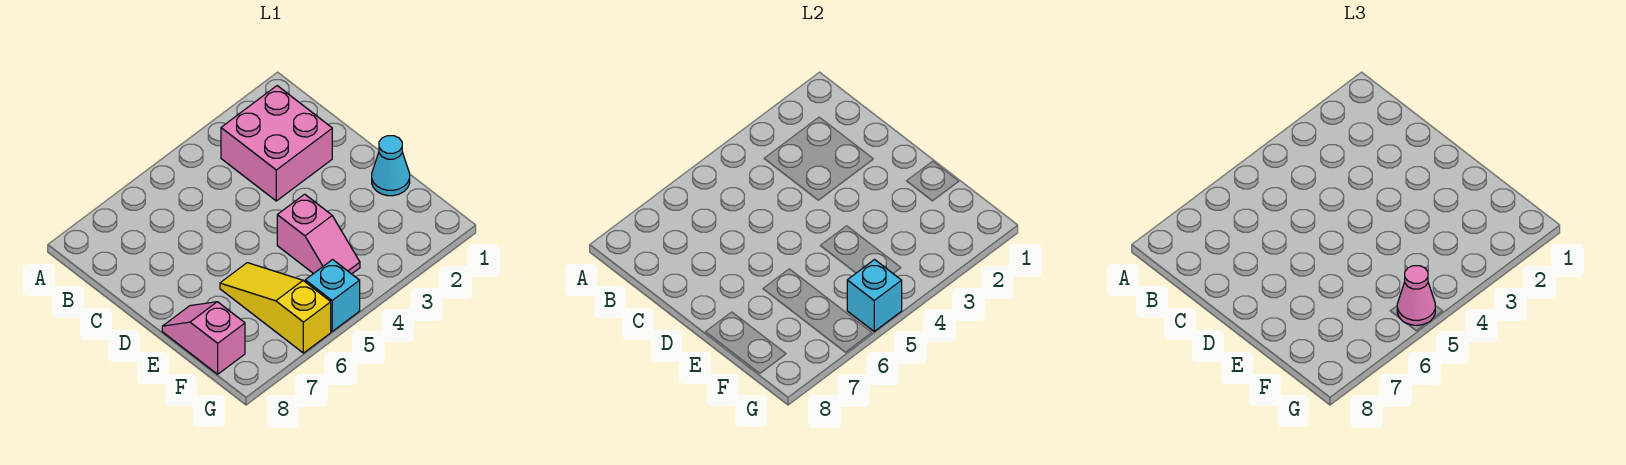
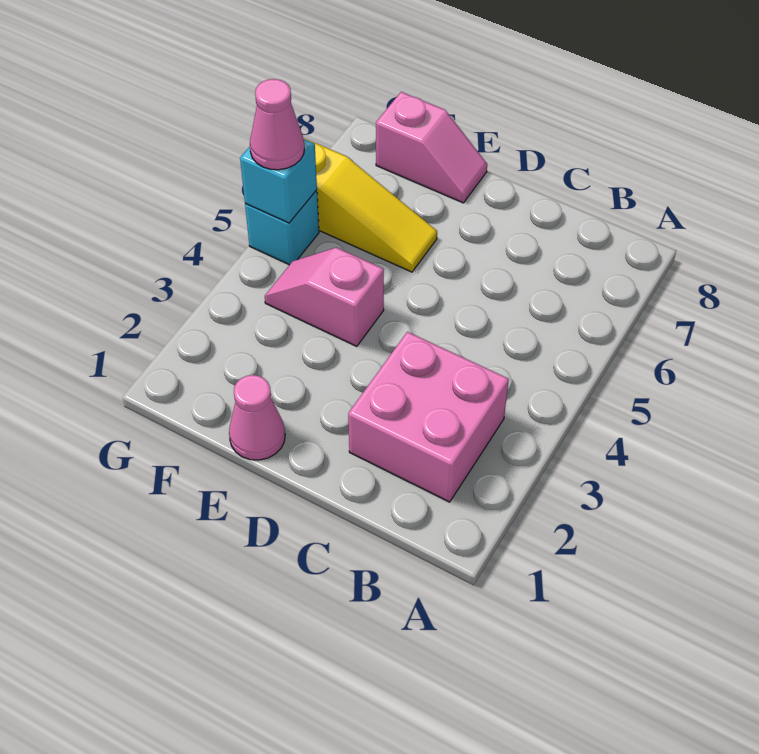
cyan 1x1 cone [372,136,410,196] -> pink 1x1 cone [229,375,285,460]

